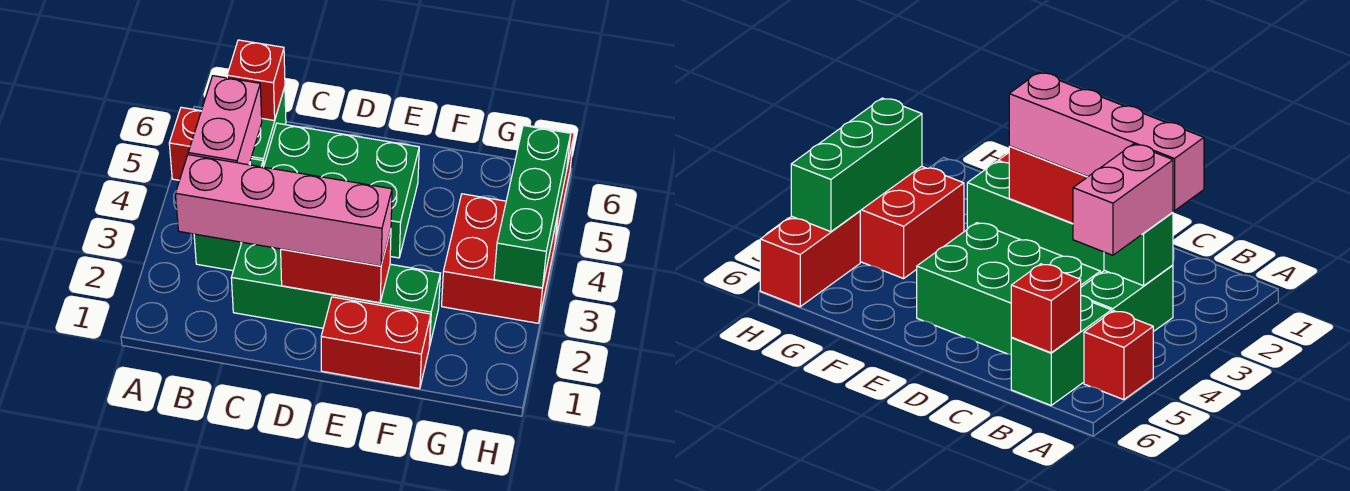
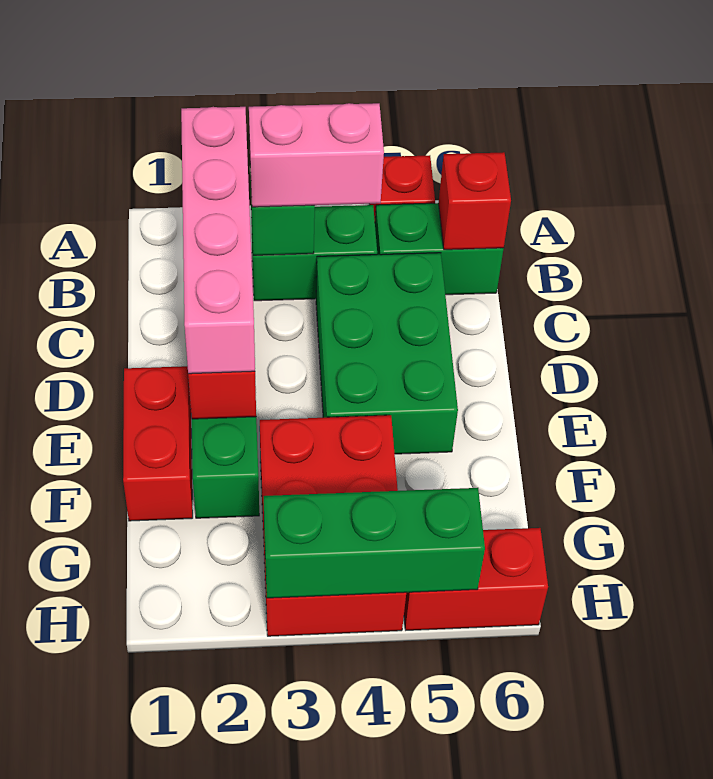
red 2x2 brick [442,194,558,323] -> red 2x3 brick [260,415,406,636]

